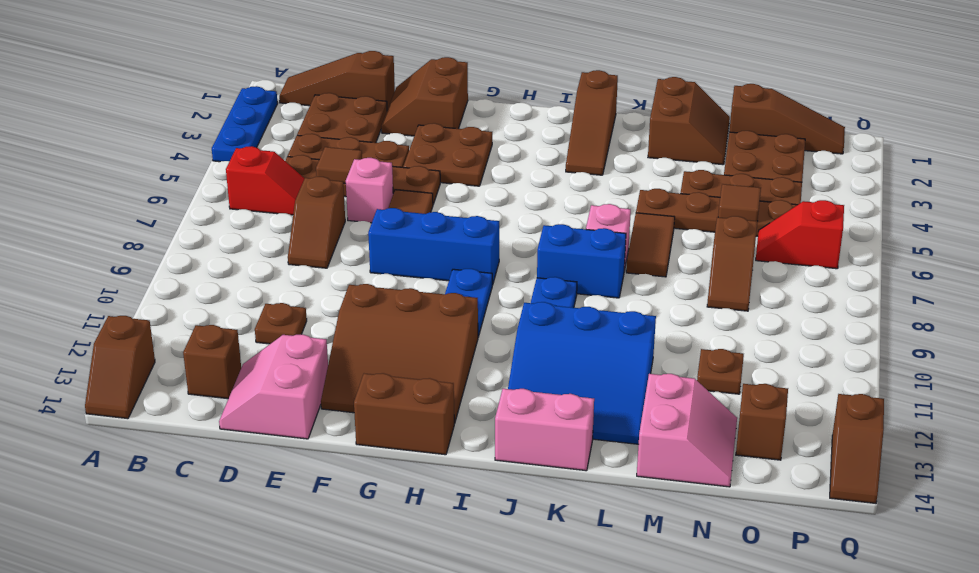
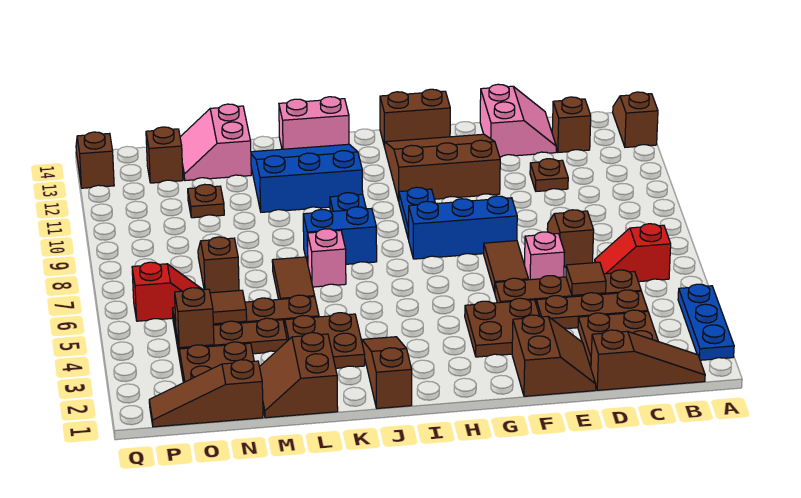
none -> brown 2x2 plate [285,313,365,368]
none -> brown 1x1 brick [175,288,214,348]

